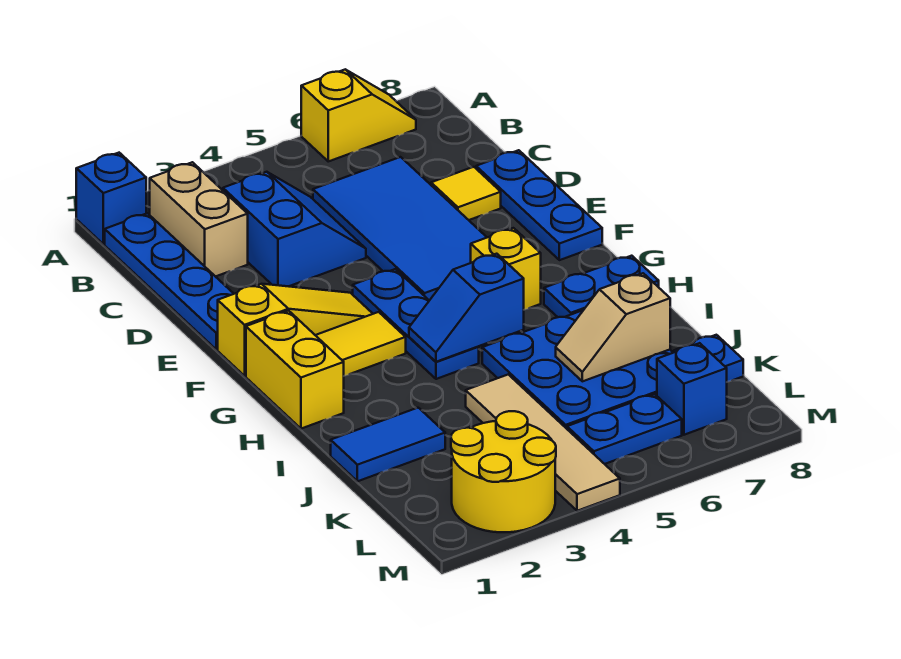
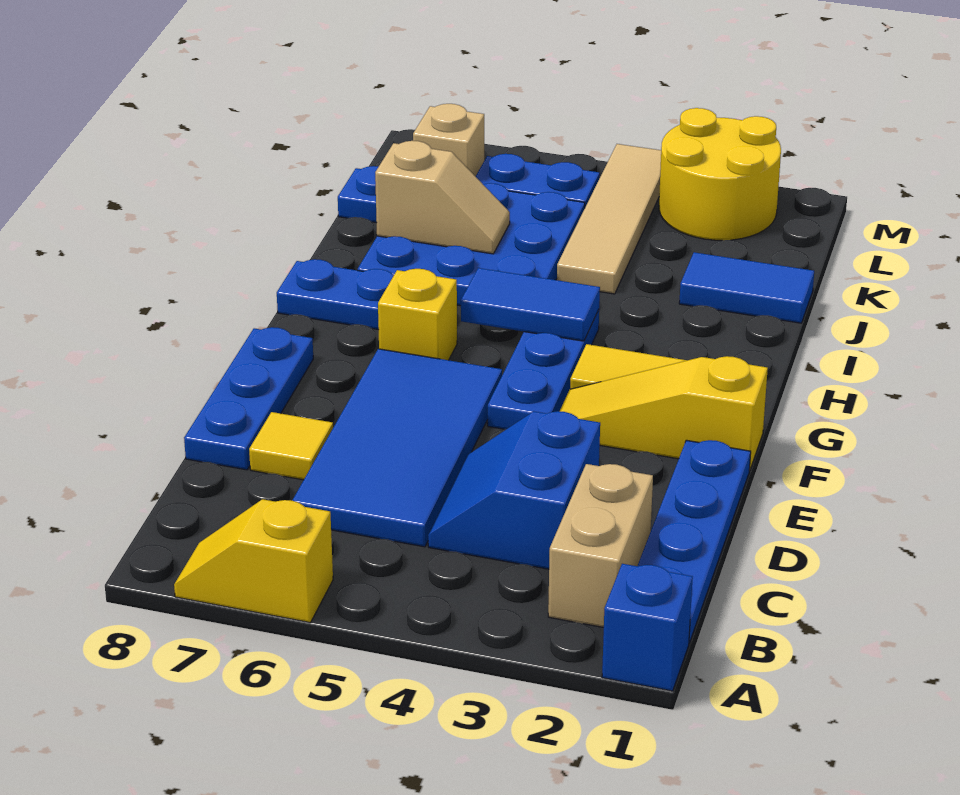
yellow 1x2 brick [246,311,344,429] -> none
blue 1x2 slope [409,254,524,362] -> blue 1x2 tile [461,268,600,341]
blue 1x1 brick [657,343,727,435] -> tan 1x1 brick [413,104,484,177]

